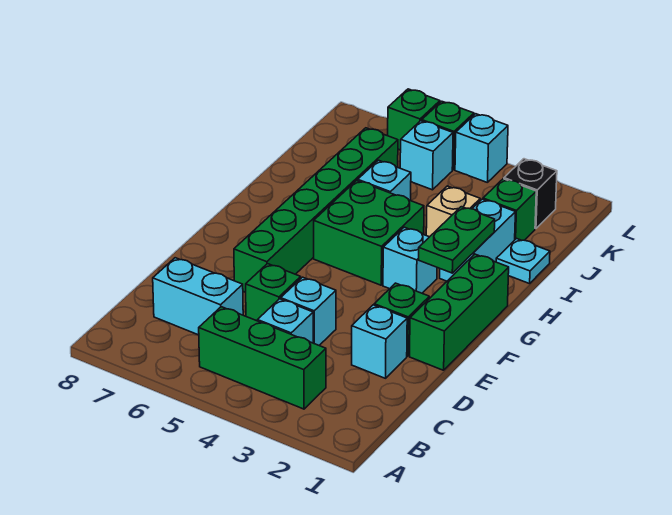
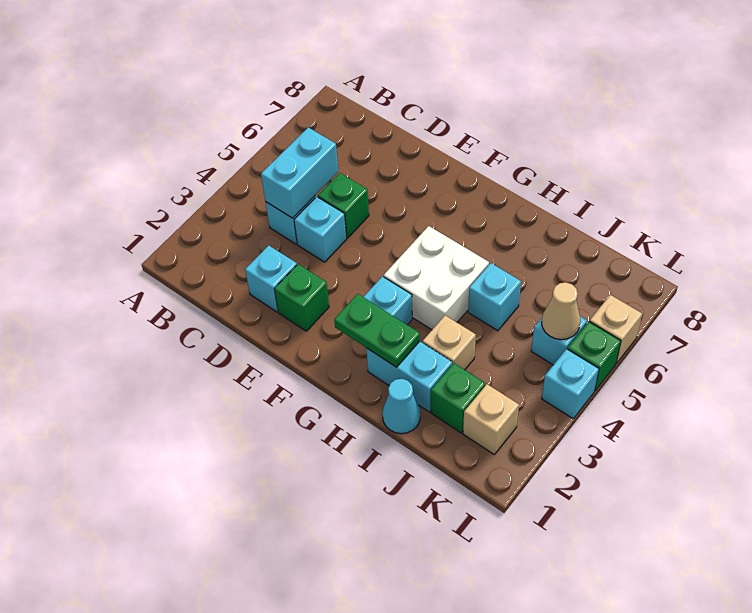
green 1x3 brick [199,307,326,409] -> none
cyan 1x2 brick [153,258,243,335] -> cyan 1x2 brick moved to [261,127,338,218]
green 1x3 brick [410,254,509,370] -> none
green 1x6 brick [234,128,398,292] -> none
green 2x2 brick [314,180,424,285] -> white 2x2 brick [384,226,489,330]
cyan 1x1 plate [496,239,550,284] -> cyan 1x1 cone [382,379,420,434]
black 1x1 brick [504,159,557,229] -> tan 1x1 brick [463,384,519,454]
none -> tan 1x1 cone [542,282,580,340]
green 1x1 brick [388,89,440,150] -> tan 1x1 brick [589,295,642,363]

